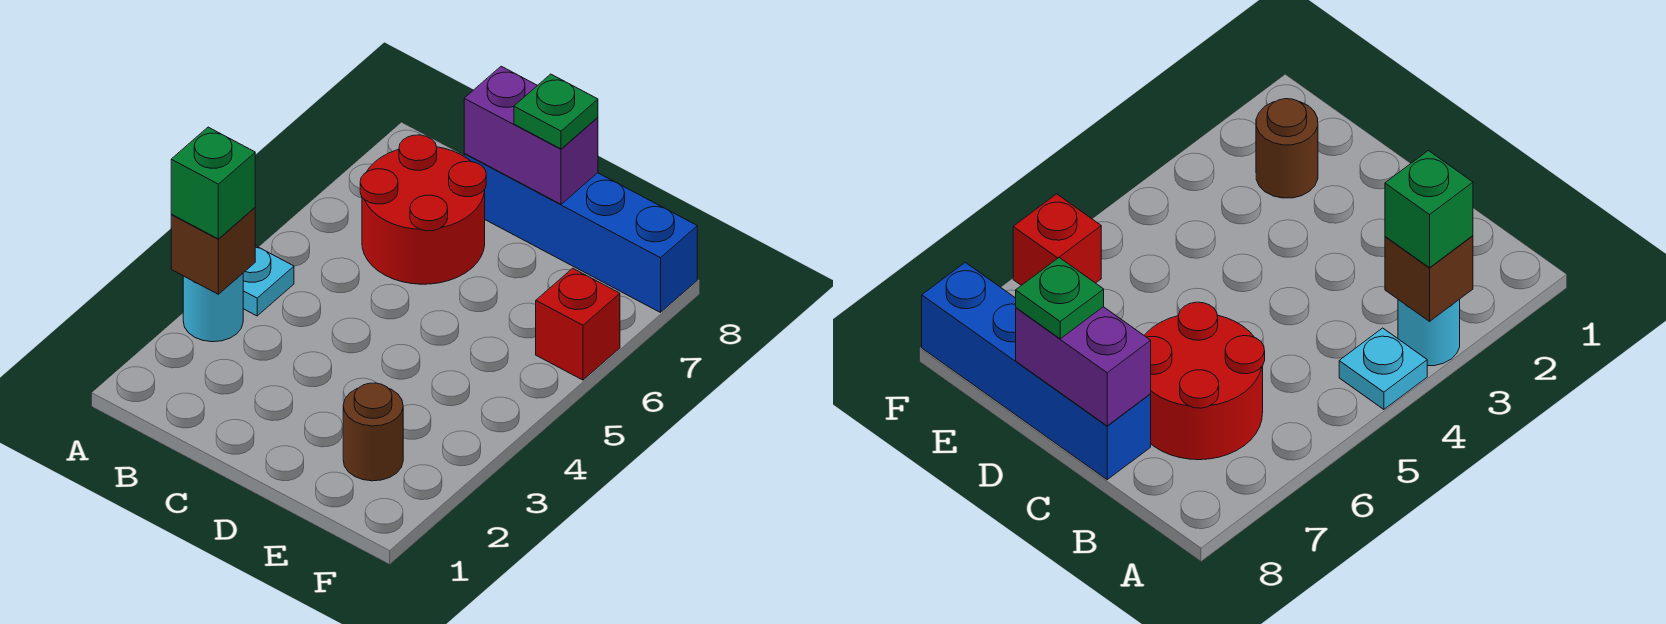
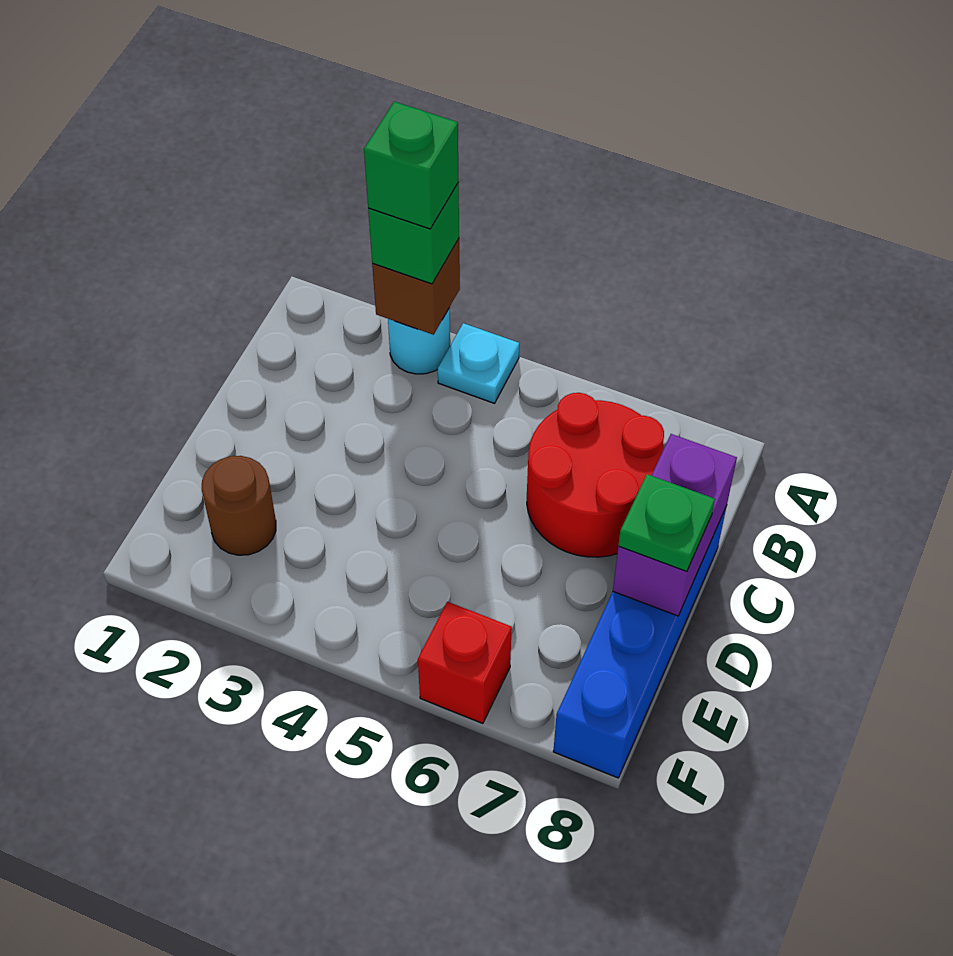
none -> green 1x1 brick [364,102,459,229]

